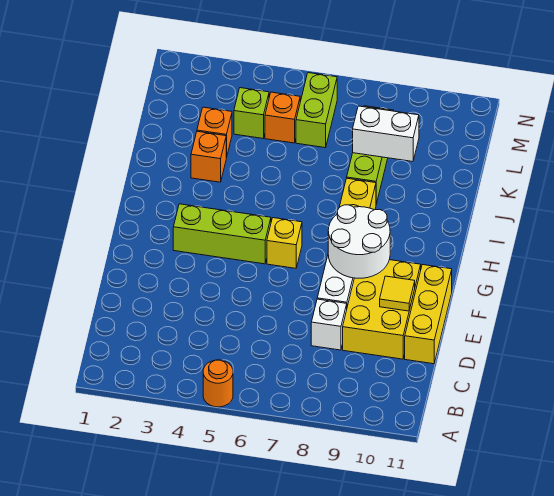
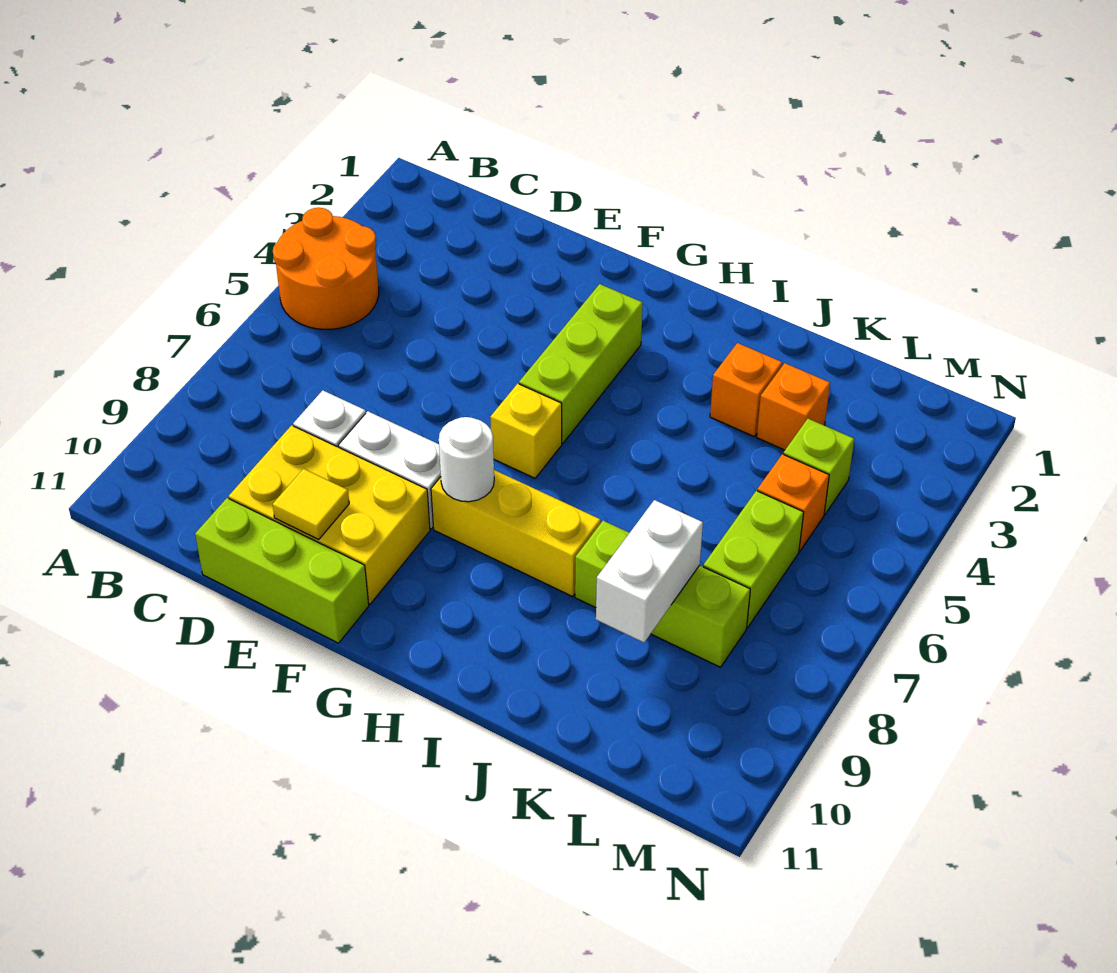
orange 1x1 round brick [203,360,233,407] -> orange 2x2 round brick [273,208,379,329]
yellow 1x3 brick [405,265,452,364] -> lime 1x3 brick [195,498,369,643]
white 2x2 round brick [328,205,390,278] -> white 1x1 round brick [439,417,494,502]
lime 1x2 brick [296,73,337,148] -> lime 1x2 brick turned to [703,491,804,628]

